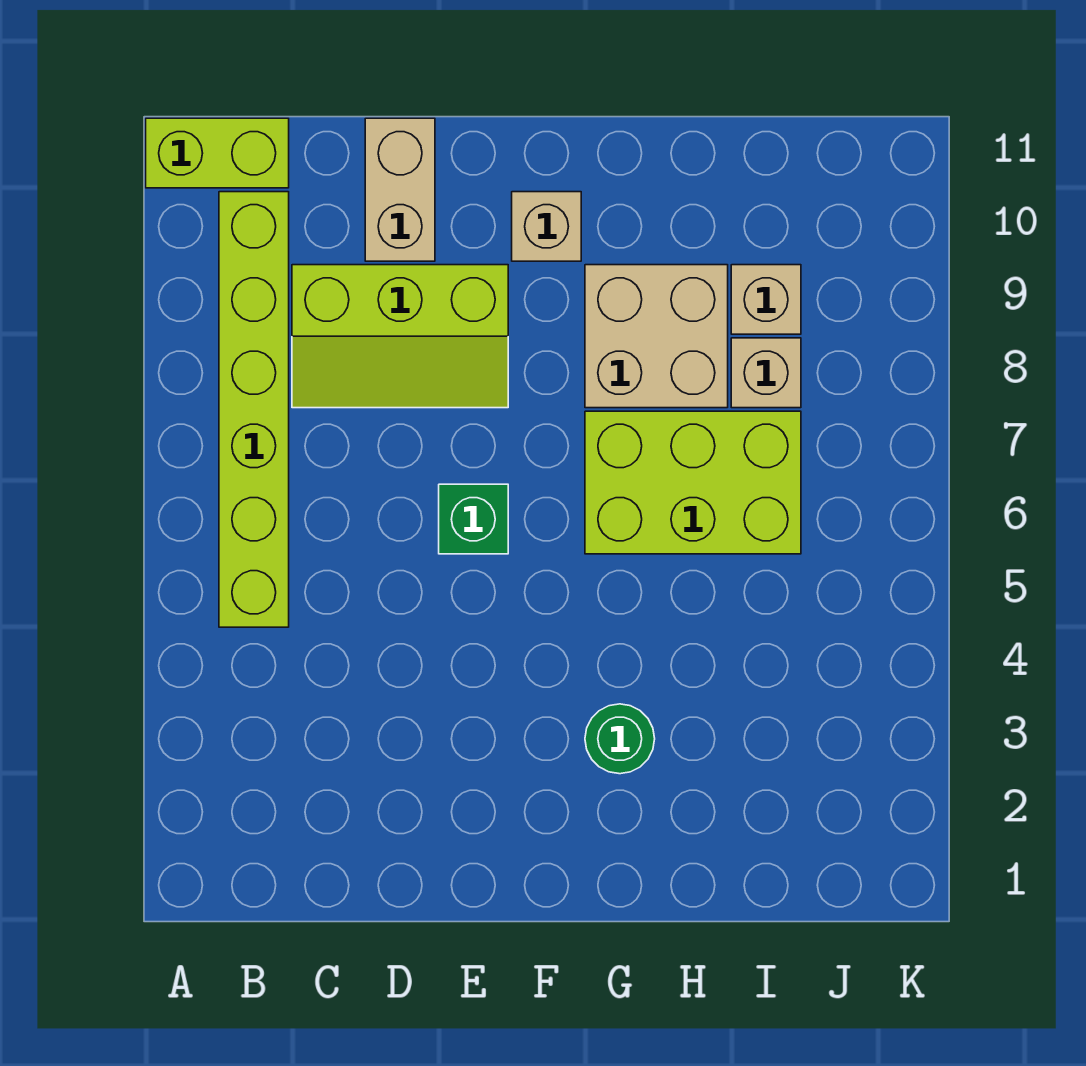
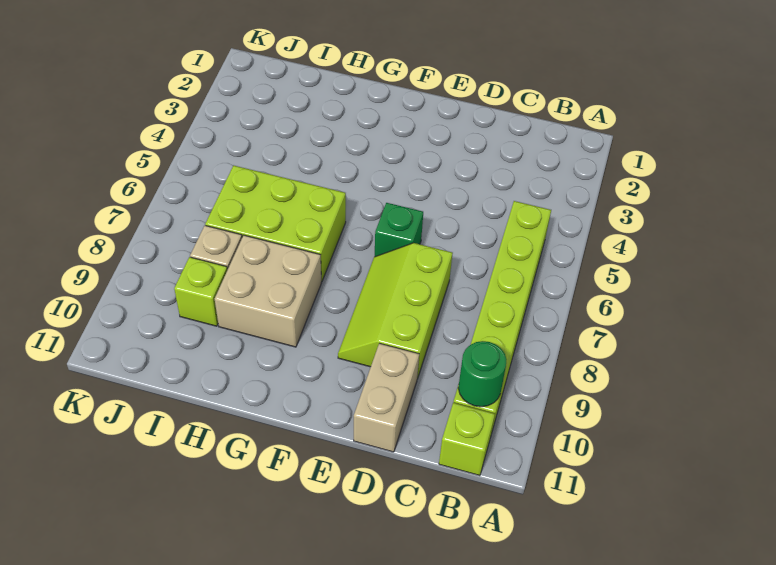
lime 1x2 brick [146,118,289,188] -> lime 1x1 brick [439,403,495,476]
lime 2x3 slope [292,265,508,408] -> lime 2x3 slope turned to [338,243,453,379]
tan 1x1 brick [512,192,581,261] -> none
green 1x1 round brick [585,704,655,774] -> green 1x1 round brick moved to [458,341,507,407]
tan 1x1 brick [731,265,801,334] -> lime 1x1 brick [174,257,227,326]

